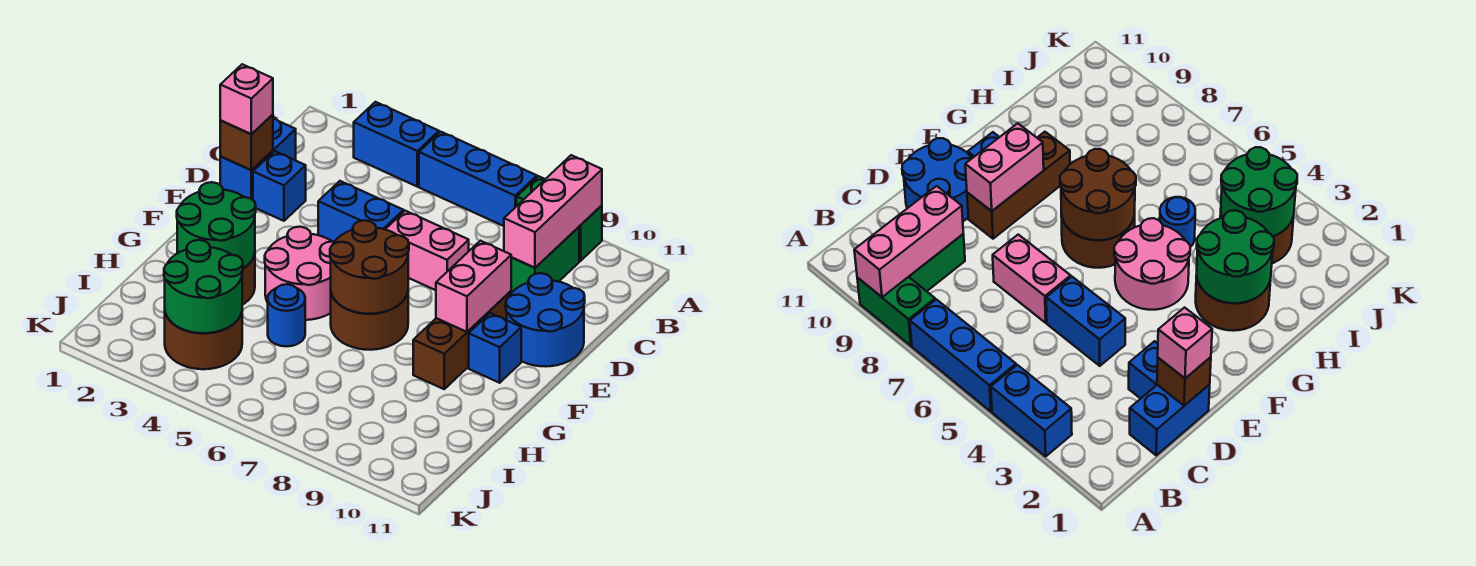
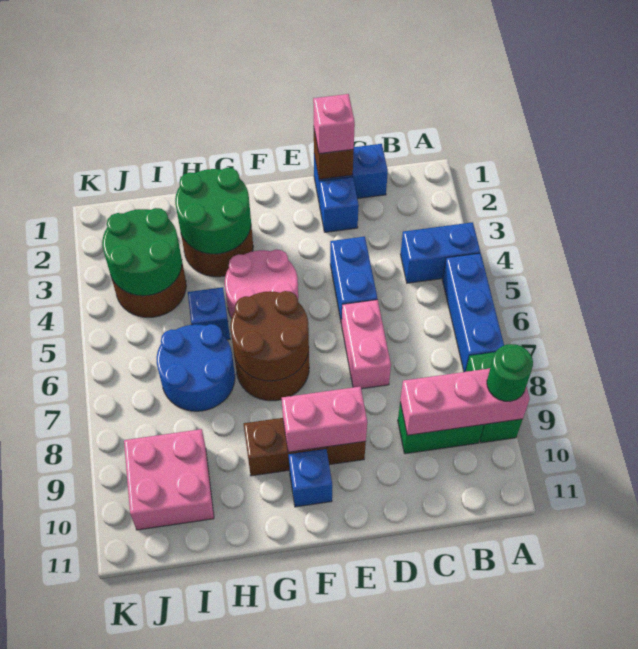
blue 1x2 brick [354,102,439,186] -> blue 1x2 brick turned to [400,222,480,283]
none -> green 1x1 round brick [487,344,533,401]
blue 2x2 round brick [506,273,585,366] -> blue 2x2 round brick moved to [157,324,235,411]
blue 1x1 round brick [268,284,305,346] -> blue 1x1 brick [188,287,230,340]
none -> pink 2x2 brick [124,429,214,530]

